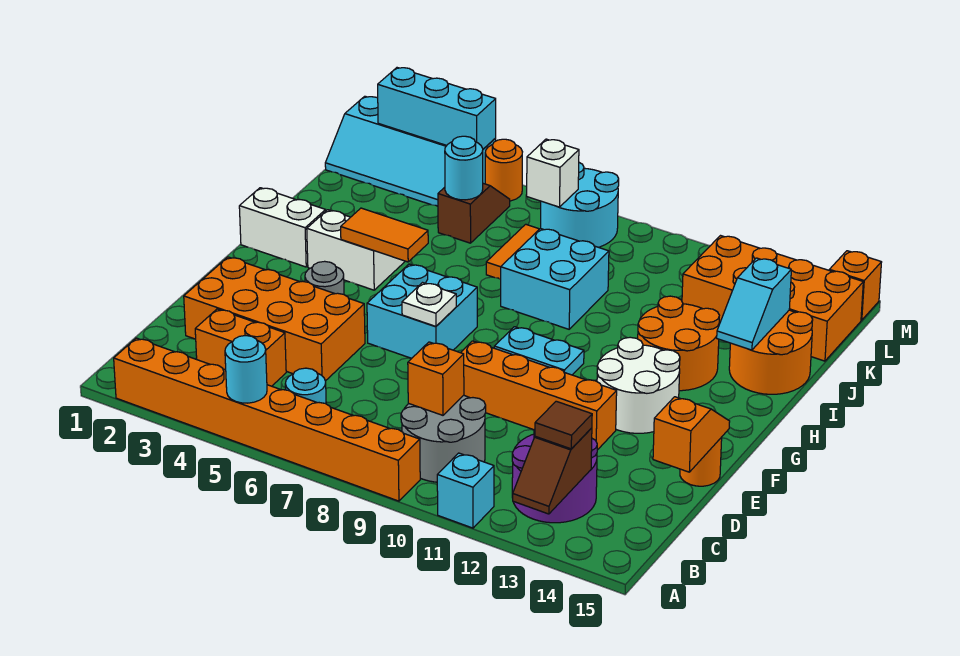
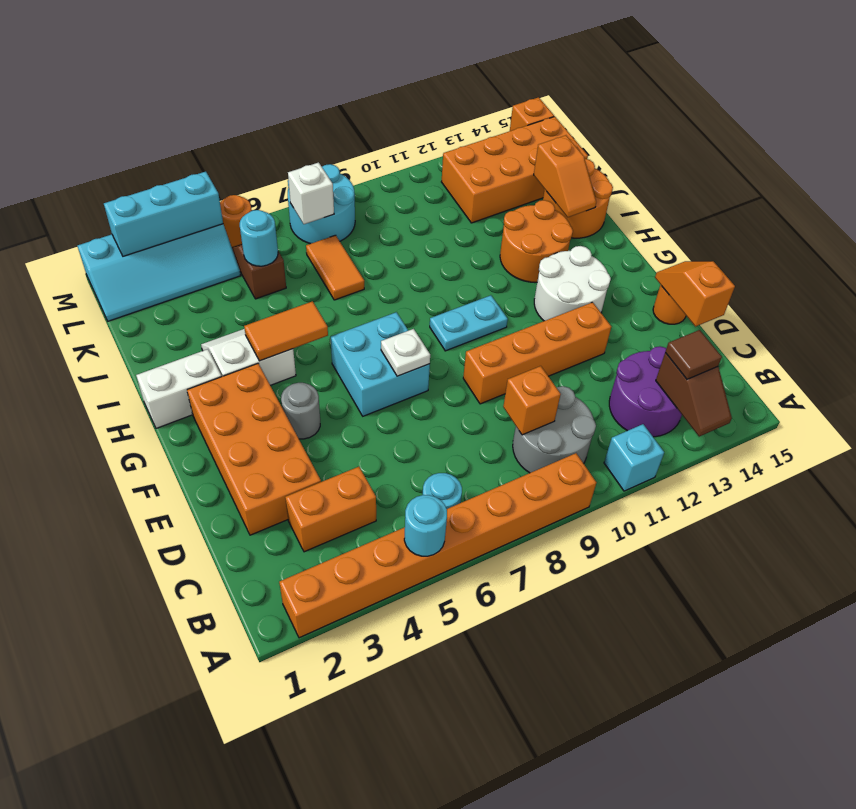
orange 2x4 brick [184,257,365,381] -> orange 2x4 brick turned to [187,364,321,535]
cyan 2x2 brick [501,228,609,329] -> none
cyan 1x2 slope [717,258,791,350] -> orange 1x2 slope [534,135,596,217]

